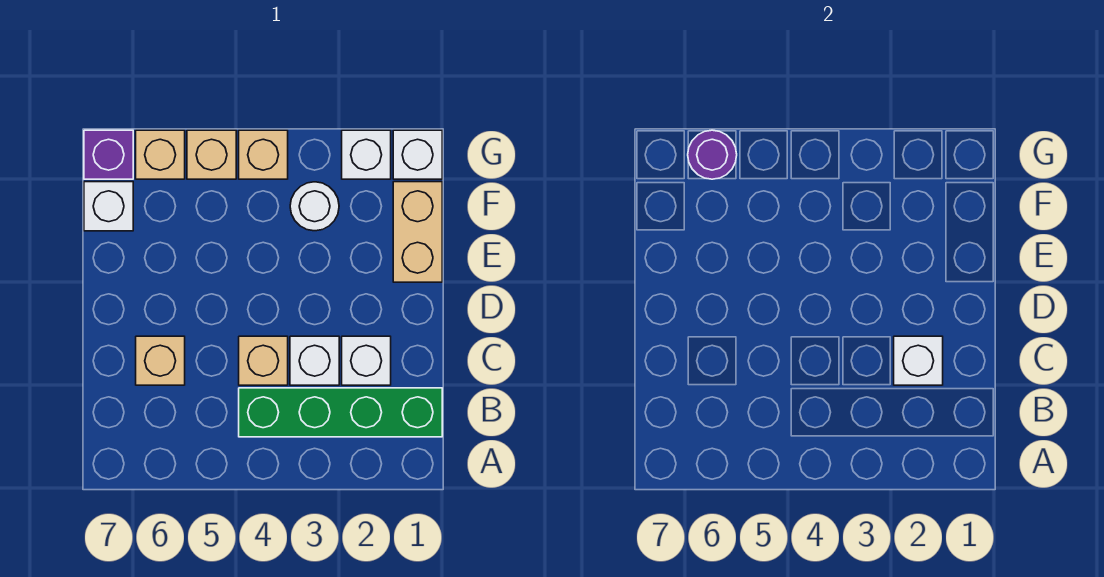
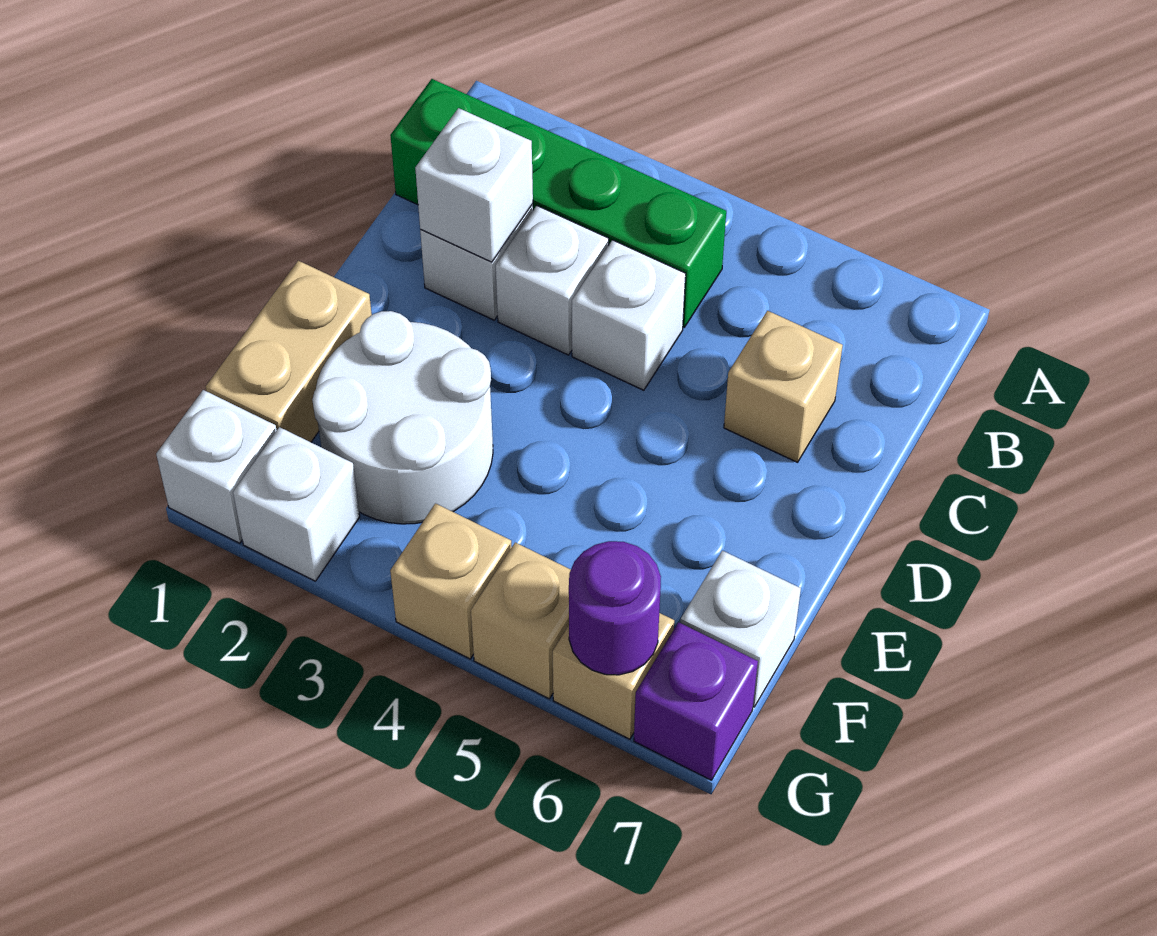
tan 1x1 brick [239,336,288,385] -> white 1x1 brick [572,240,686,390]
white 1x1 round brick [290,182,339,231] -> white 2x2 round brick [312,311,493,524]

